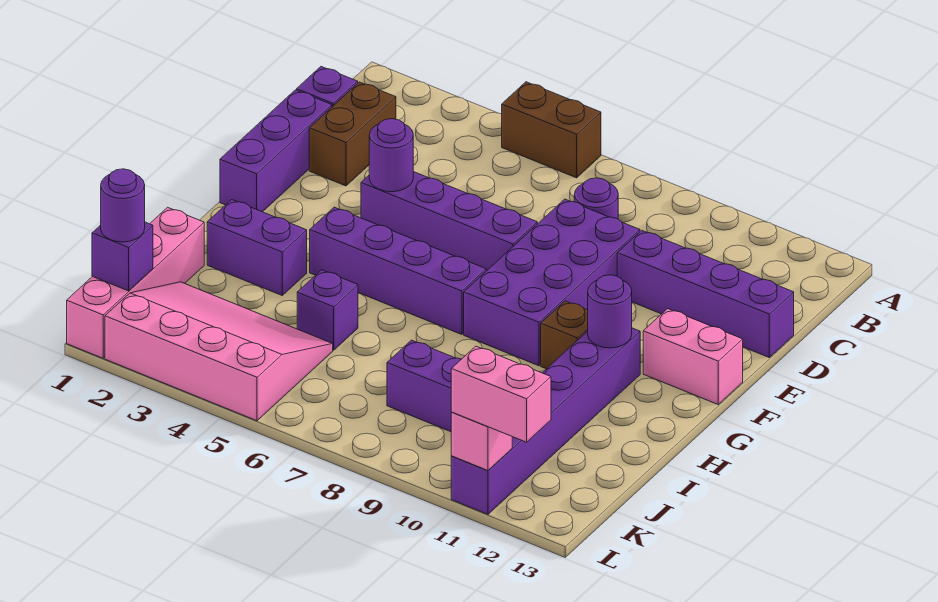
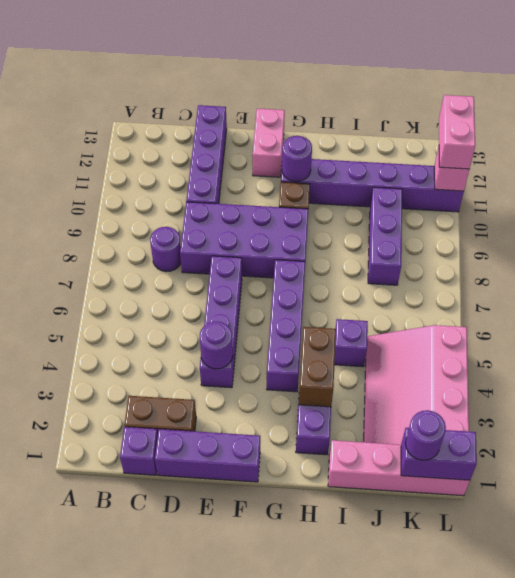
brown 1x2 brick [502,82,601,178] -> brown 1x2 brick moved to [299,327,336,407]
purple 1x1 brick [92,222,153,291] -> purple 1x2 brick [401,428,477,480]

